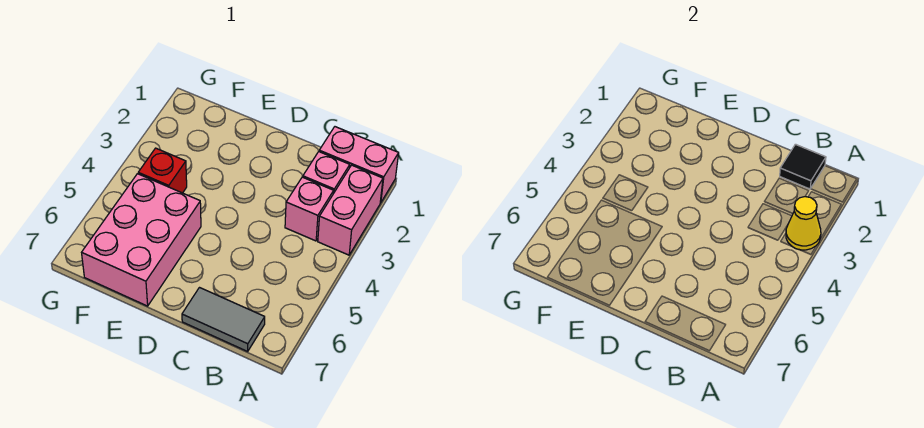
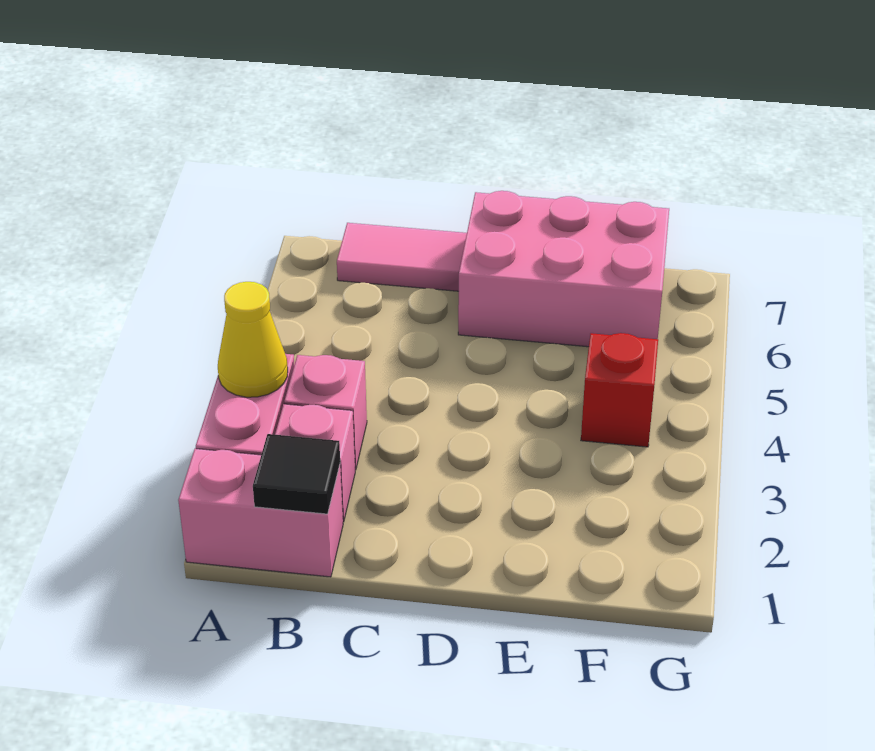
grey 1x2 tile [182,288,265,351] -> pink 1x2 tile [337,223,467,291]
pink 2x3 brick [82,174,201,306] -> pink 2x3 brick turned to [458,191,669,347]

